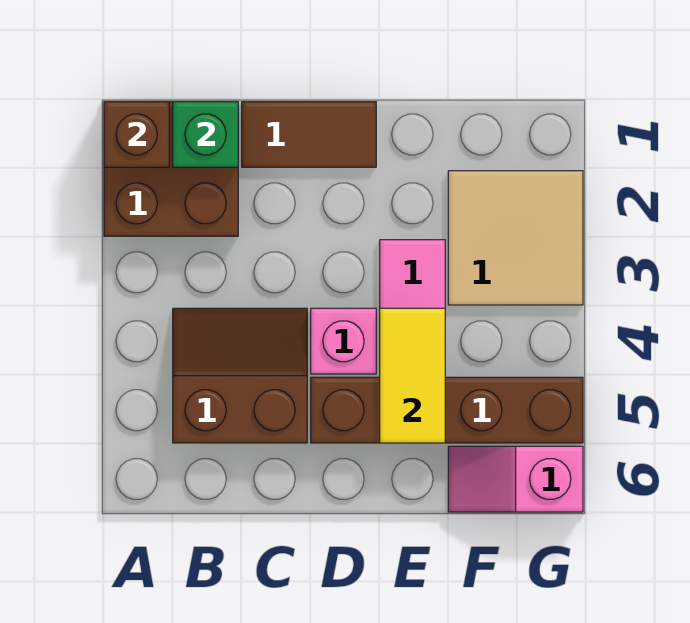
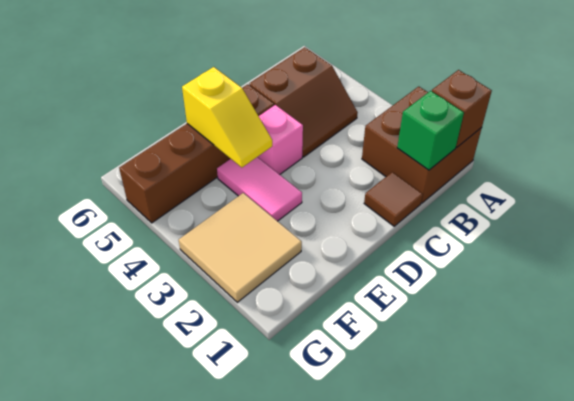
brown 1x2 tile [242,102,376,167] -> brown 1x1 tile [364,172,423,226]
yellow 1x2 tile [380,308,445,443] -> yellow 1x2 slope [182,67,272,168]
pink 1x2 slope [448,446,583,512] -> none

